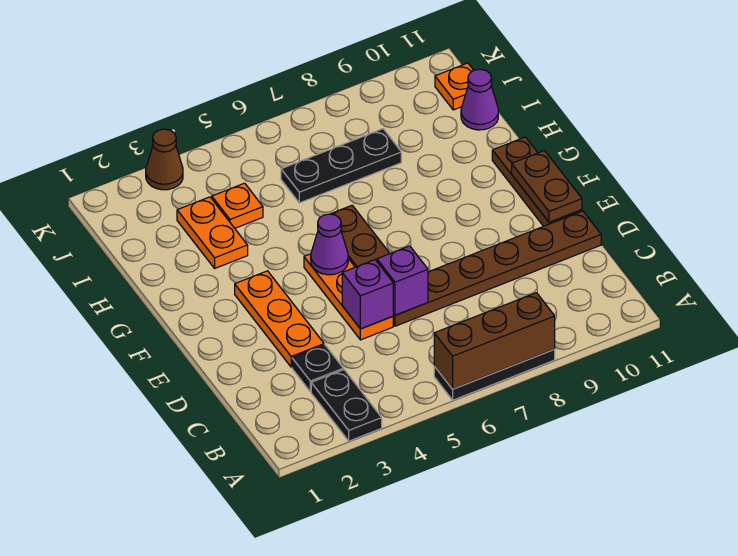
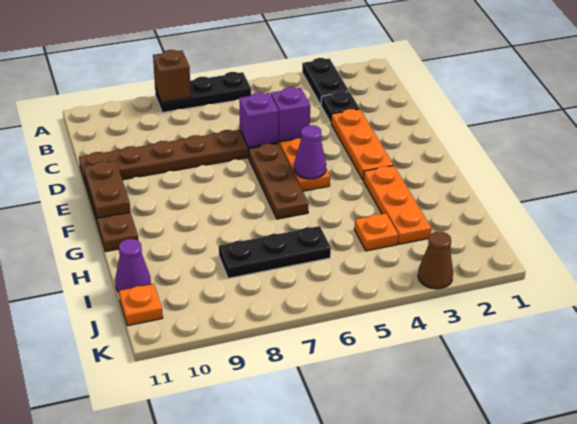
brown 1x3 brick [434,293,555,389] -> brown 1x1 brick [153,50,191,102]
orange 1x2 plate [177,197,248,268] -> orange 1x3 plate [363,166,431,244]

